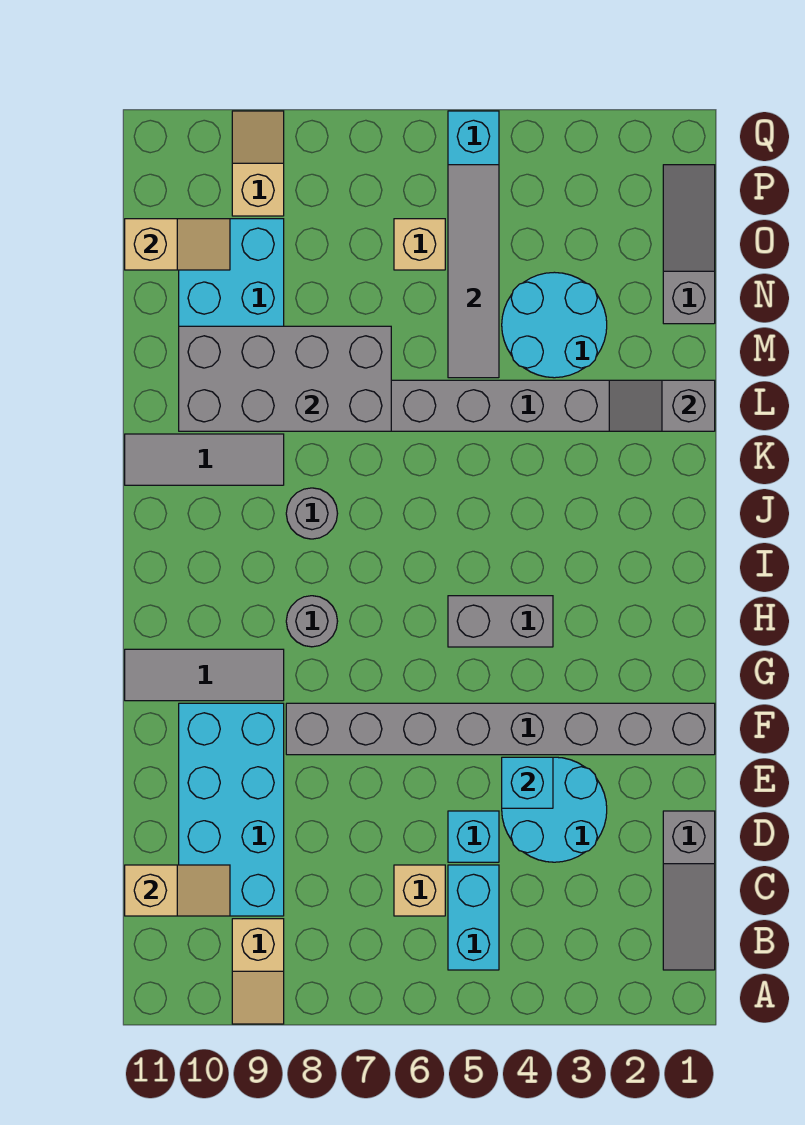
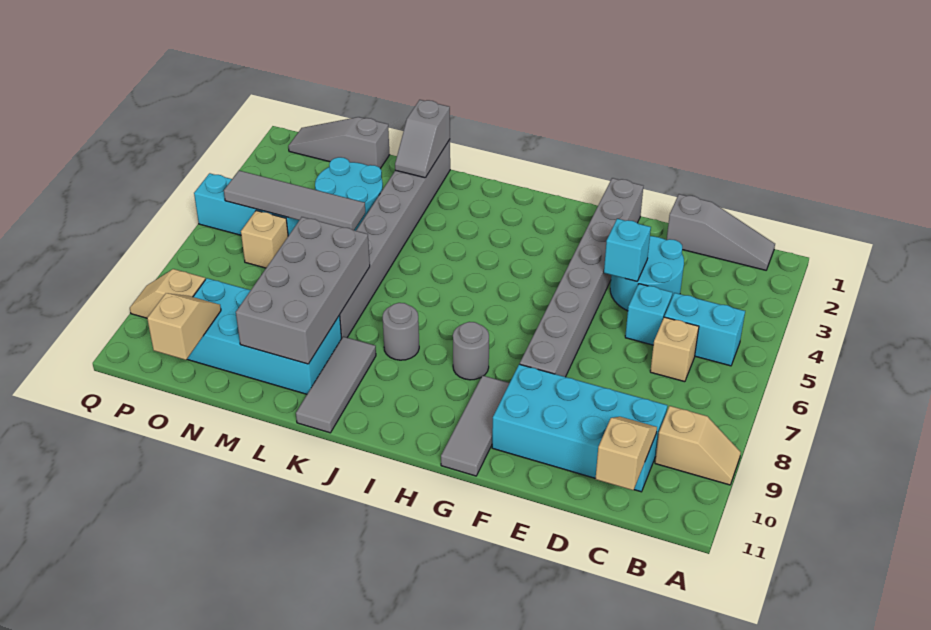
grey 1x2 brick [448,596,553,647] -> none

